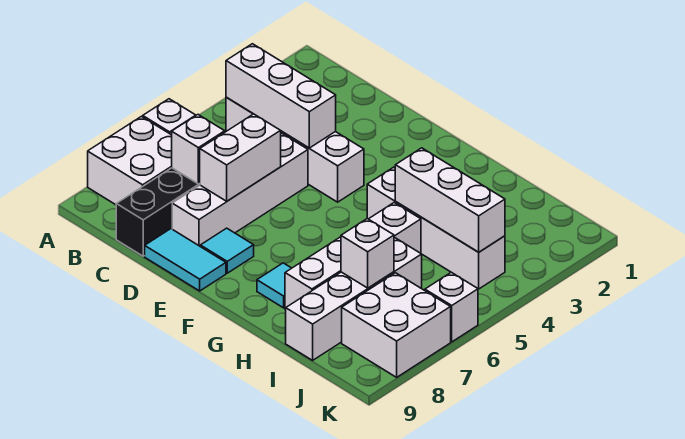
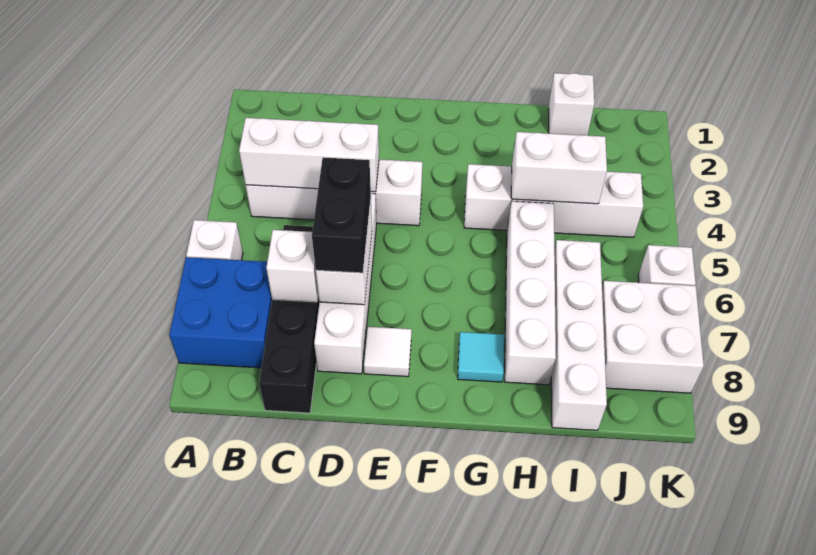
white 2x2 brick [88,117,172,205] -> blue 2x2 brick [169,257,272,368]
none -> black 1x2 brick [312,157,371,273]
cyan 1x2 tile [145,229,226,291] -> none
cyan 1x1 tile [200,228,254,273] -> white 1x1 tile [364,327,412,377]
white 1x3 brick [395,148,505,252] -> white 1x2 brick [511,132,607,204]
white 1x1 brick [341,219,394,288] -> white 1x1 brick moved to [549,73,594,135]

